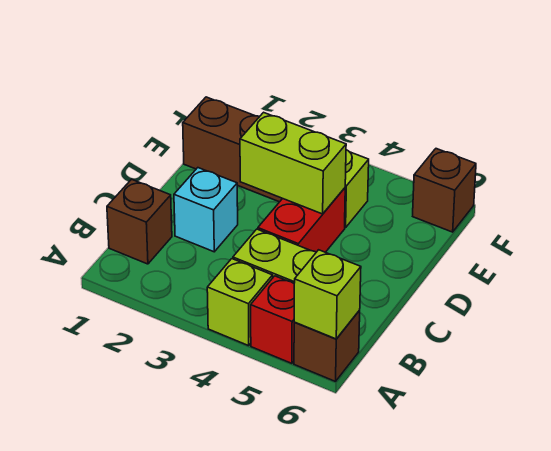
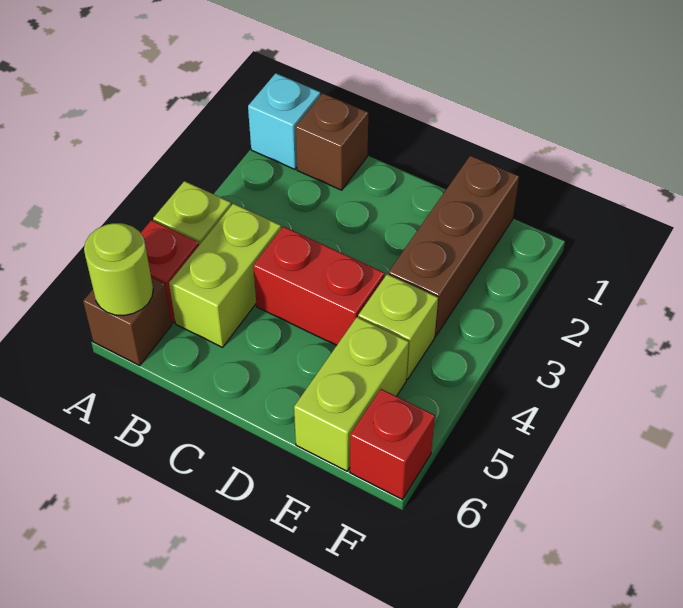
lime 1x1 brick [294,250,361,339] -> lime 1x1 round brick [84,223,153,316]
cyan 1x1 brick [174,168,238,252] -> cyan 1x1 brick moved to [248,73,320,169]
lime 1x2 brick [240,112,346,214] -> lime 1x2 brick moved to [294,317,409,471]
brown 1x1 brick [413,149,476,232] -> red 1x1 brick [350,389,435,499]

